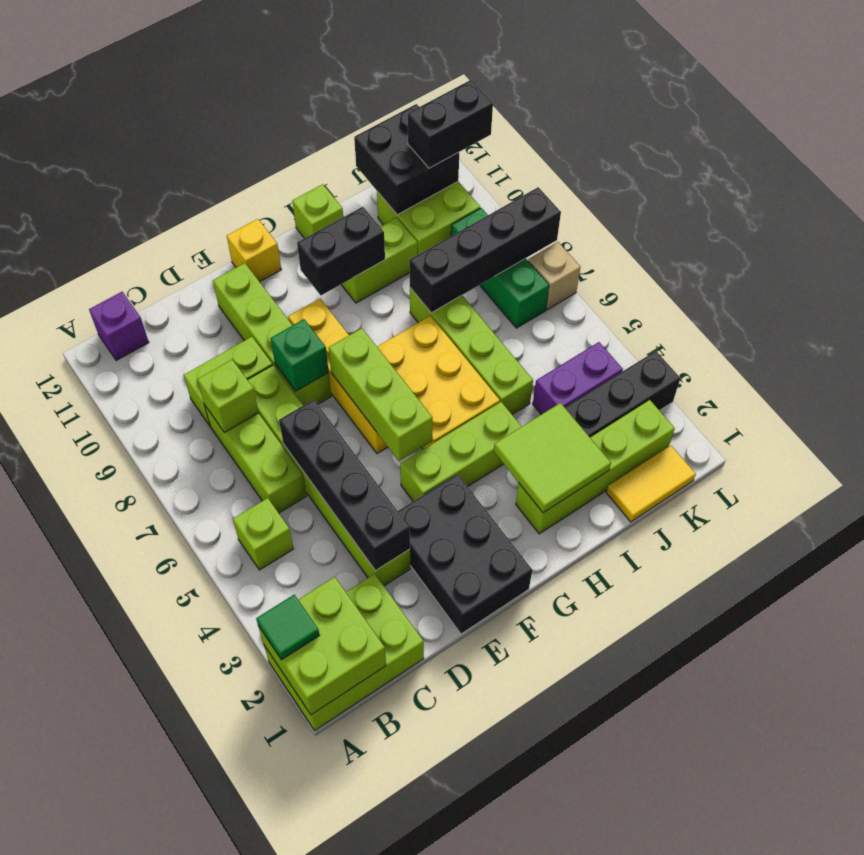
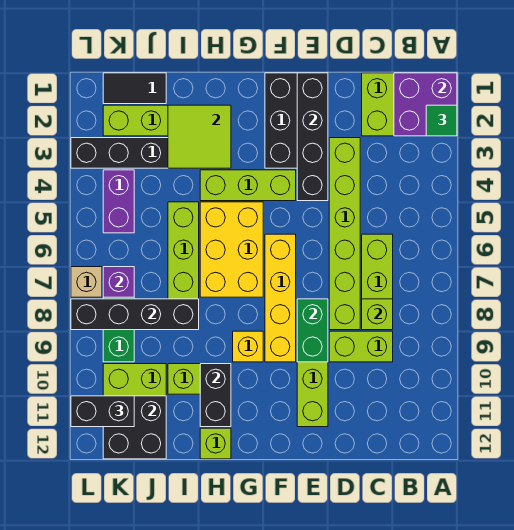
lime 2x2 brick [258,577,386,715] -> purple 2x2 brick [394,73,457,136]
lime 1x1 brick [233,498,293,570] -> none
purple 1x1 brick [89,292,149,361] -> purple 1x1 brick moved to [103,267,134,297]
black 1x4 brick [279,400,410,571] -> black 1x4 brick moved to [297,73,328,201]
green 1x1 brick [271,319,329,391] -> green 1x2 brick [297,299,328,362]
lime 1x3 brick [329,328,432,461] -> none
yellow 1x1 brick [227,219,281,282] -> yellow 1x1 brick moved to [233,331,263,362]
black 1x2 brick [297,207,385,295] -> black 1x2 brick turned to [200,364,231,427]
yellow 1x2 tile [606,445,696,522] -> black 1x2 tile [103,73,166,104]
purple 1x2 brick [533,342,623,415] -> purple 1x2 brick turned to [103,170,134,233]

